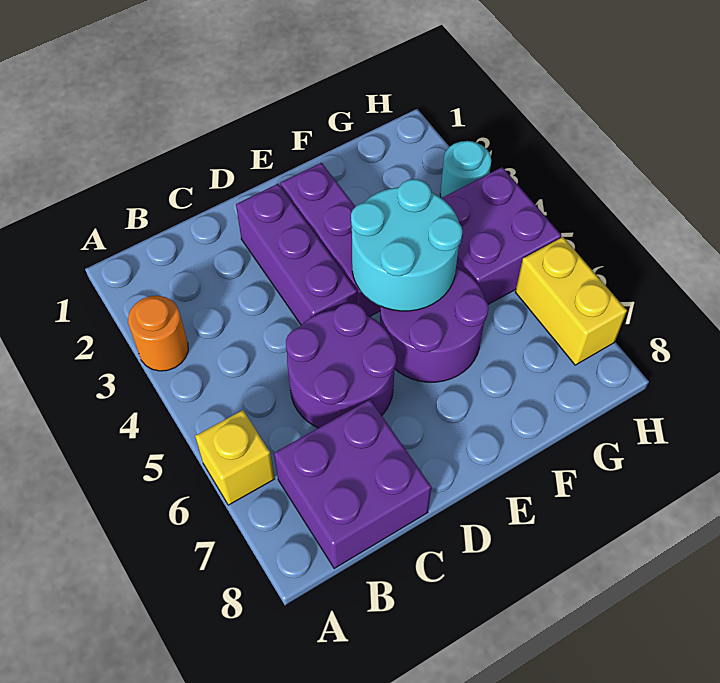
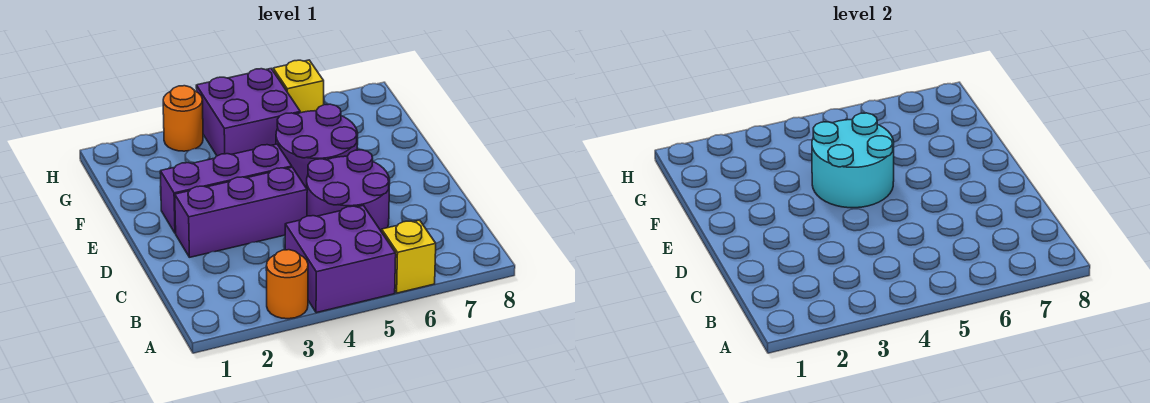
purple 2x2 brick [274,400,432,568] -> purple 2x2 brick moved to [285,205,396,313]
cyan 1x1 round brick [440,141,491,198] -> orange 1x1 round brick [163,86,203,151]
yellow 1x2 brick [515,237,627,365] -> yellow 1x1 brick [273,60,324,113]

